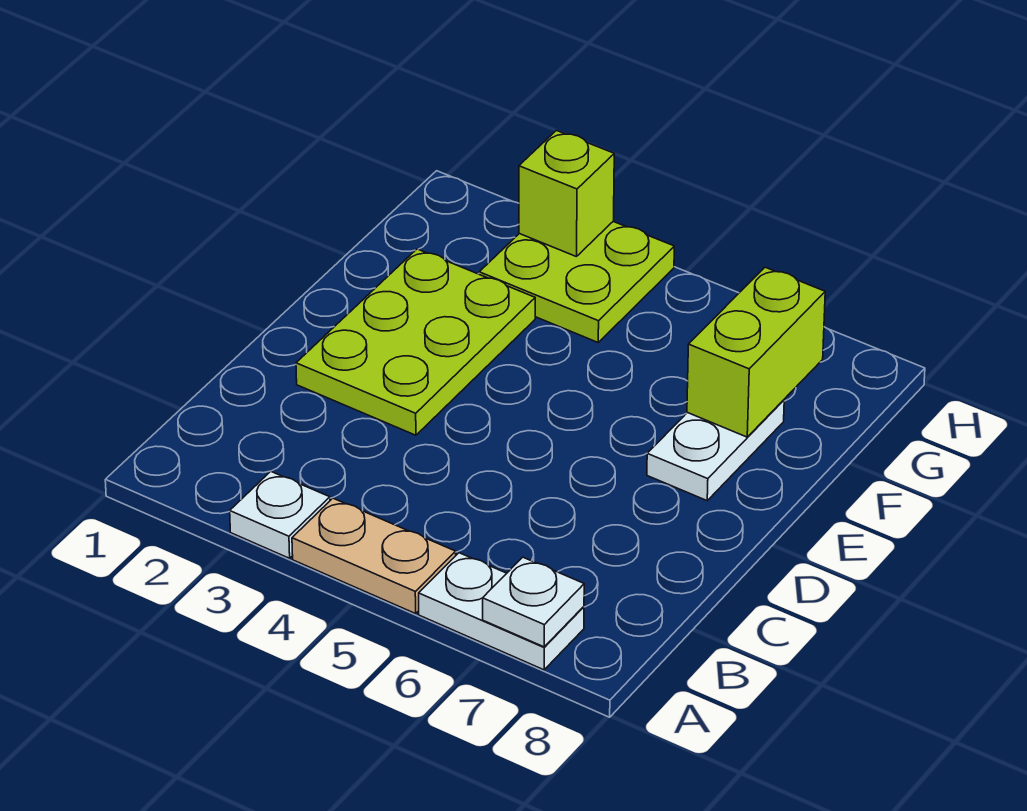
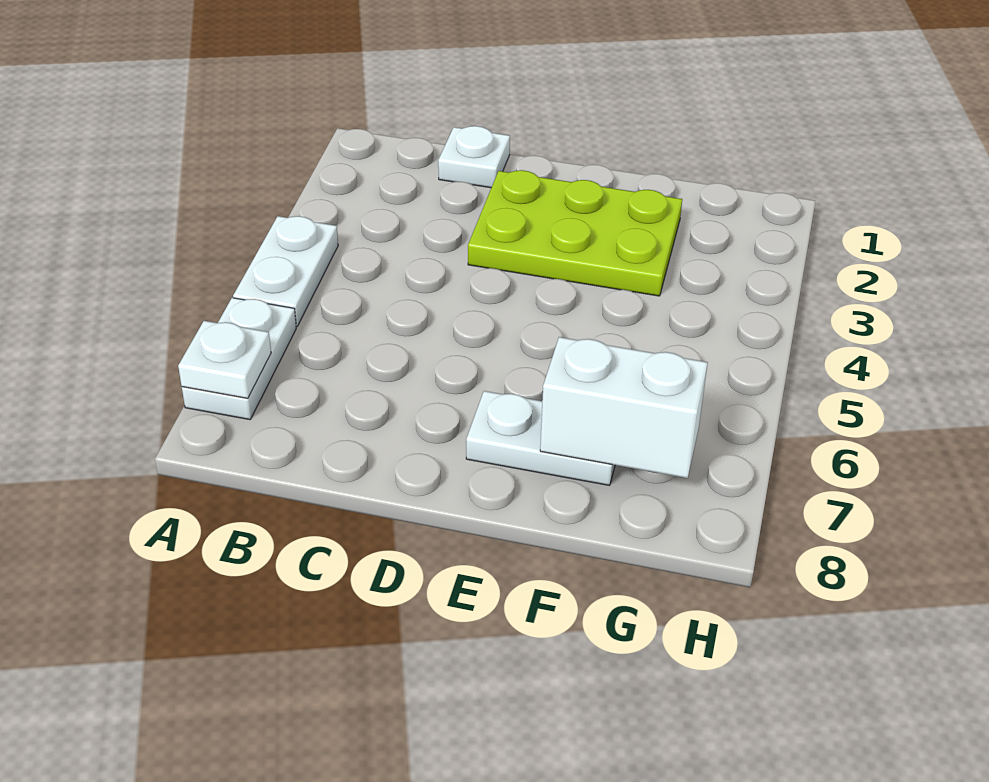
white 1x1 plate [230,471,330,558] -> white 1x1 plate moved to [438,126,510,188]
tan 1x2 plate [292,498,456,614] -> white 1x2 plate [233,216,338,326]
lime 1x2 brick [687,267,825,437] -> white 1x2 brick [540,337,708,478]
lime 2x2 plate [479,222,674,342] -> none
lime 1x1 brick [519,131,614,257] -> none

